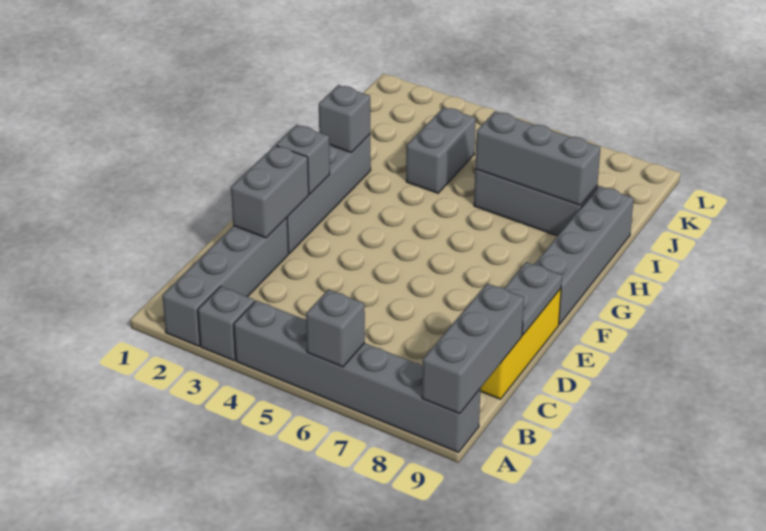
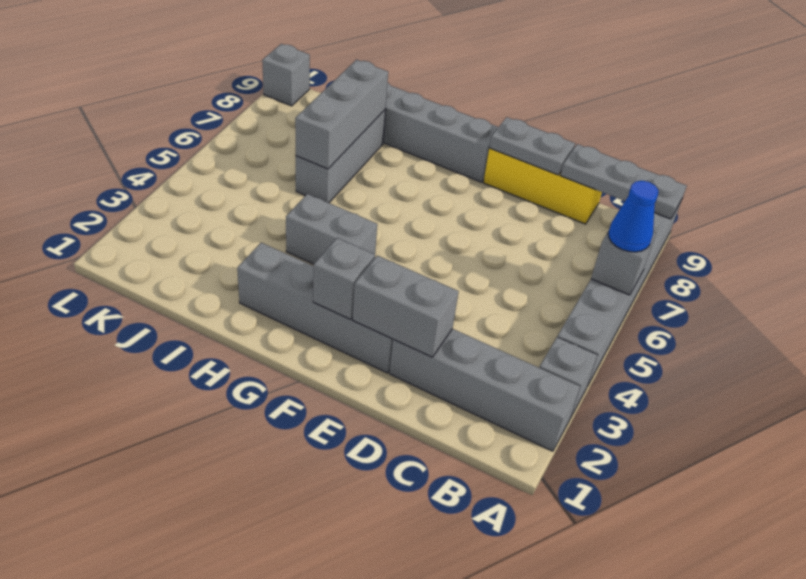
none -> blue 1x1 cone [608,181,658,252]
grey 1x3 brick [422,284,524,414] -> grey 1x3 plate [560,144,687,219]
grey 1x1 brick [319,85,370,153] -> grey 1x1 brick moved to [262,44,310,106]
grey 1x2 brick [406,107,476,193] -> grey 1x2 brick moved to [286,194,377,264]

